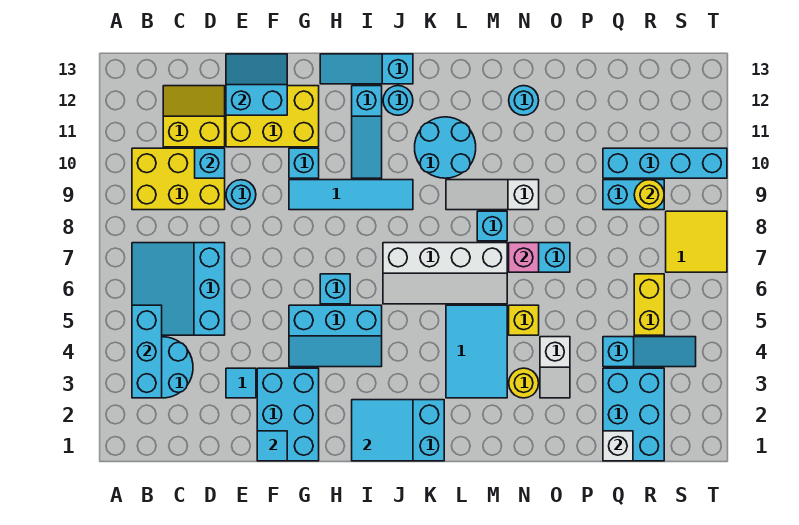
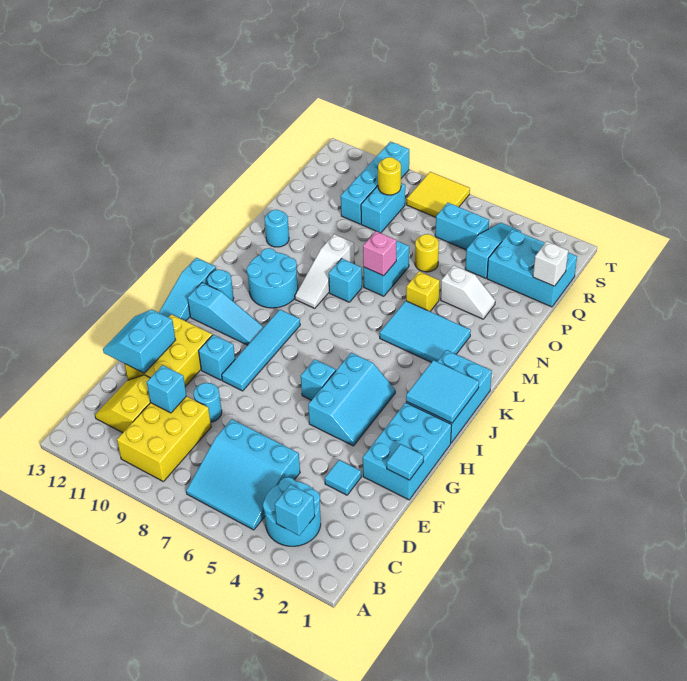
cyan 1x3 brick [132,305,162,398] -> cyan 1x1 brick [275,485,315,535]
cyan 2x3 brick [257,368,319,461] -> cyan 2x3 brick turned to [363,403,452,500]
white 2x4 slope [383,243,507,304] -> none
yellow 1x1 round brick [509,368,539,398] -> yellow 1x1 round brick moved to [415,234,439,272]
yellow 1x2 brick [634,274,664,335] -> cyan 1x2 brick [435,203,489,250]

